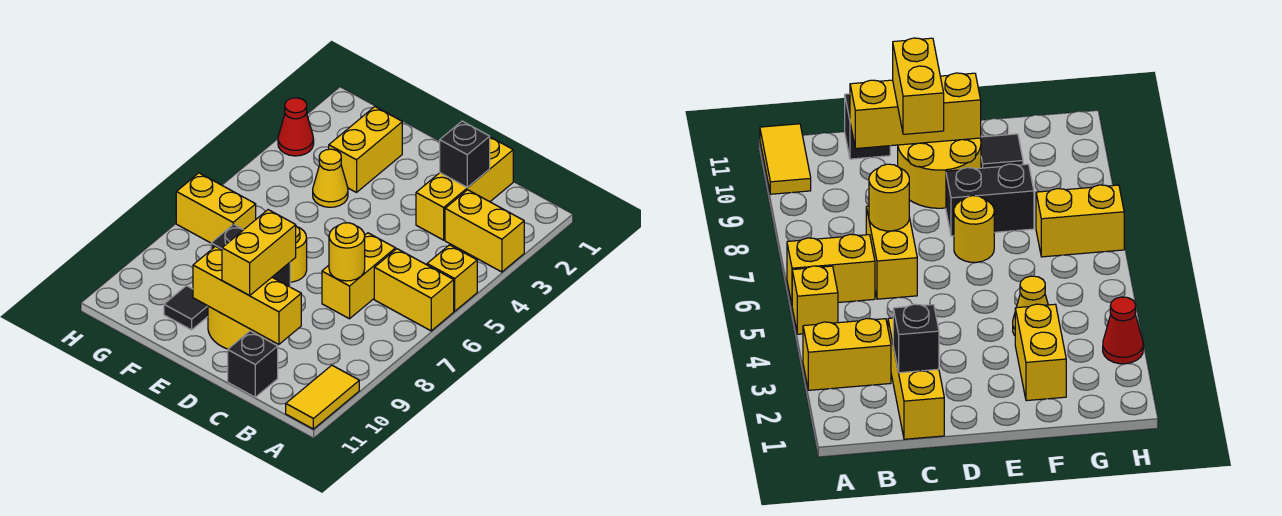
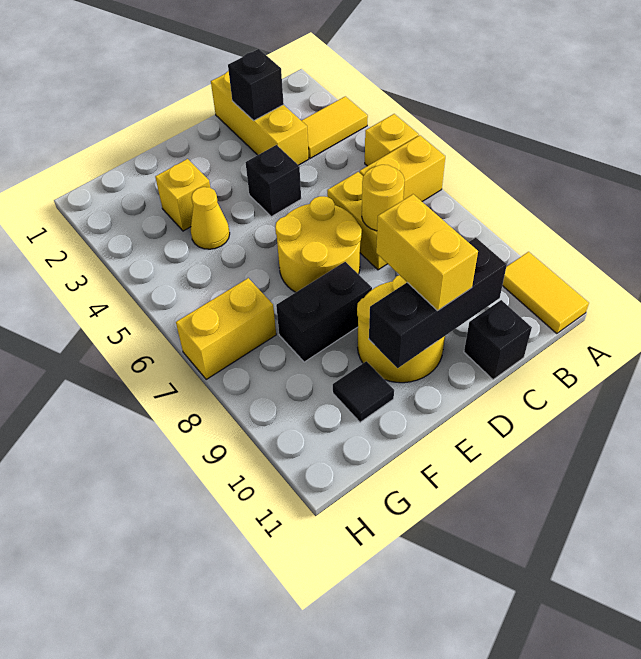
yellow 1x2 brick [445,190,524,272] -> yellow 1x2 tile [302,96,368,158]
yellow 1x3 brick [193,246,301,345] -> black 1x3 brick [369,238,507,368]
none -> black 1x1 brick [246,145,301,216]
yellow 1x1 round brick [290,226,307,282] -> yellow 2x2 round brick [275,196,362,292]
yellow 1x2 brick [329,107,402,192] -> yellow 1x1 brick [155,159,210,231]
red 1x1 cone [278,98,314,156] -> none

